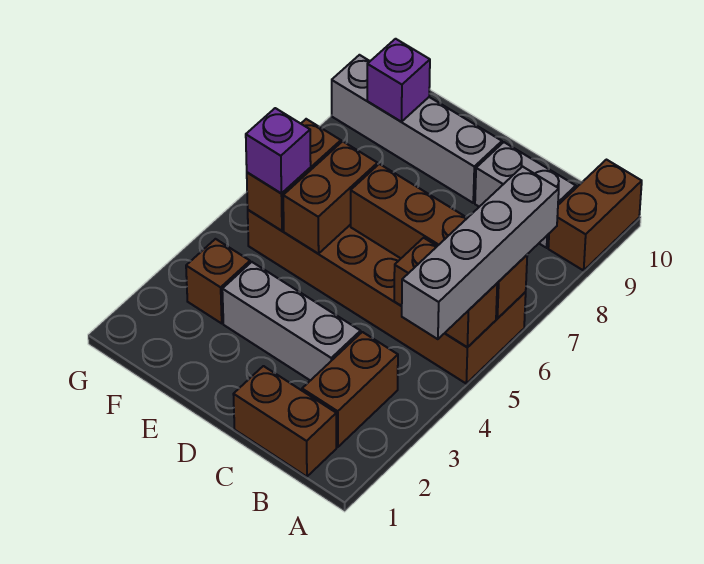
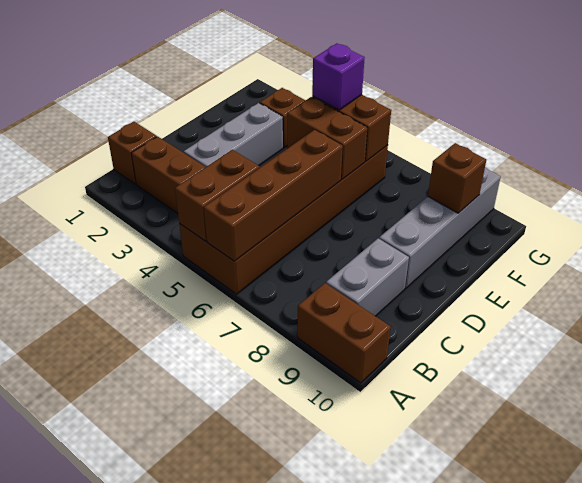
grey 1x4 brick [402,167,559,339] -> none
brown 1x2 brick [233,366,336,477] -> brown 1x1 brick [108,122,157,184]
purple 1x1 brick [367,39,430,122] -> brown 1x1 brick [428,143,486,213]

